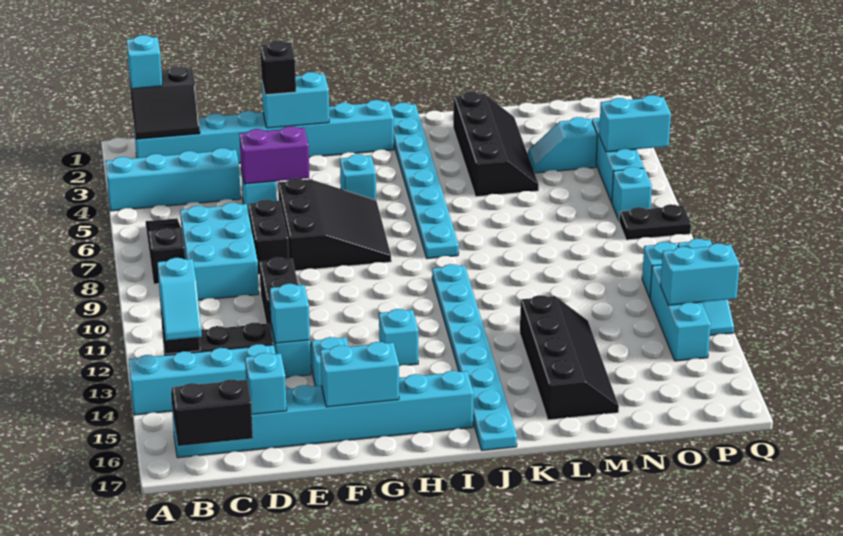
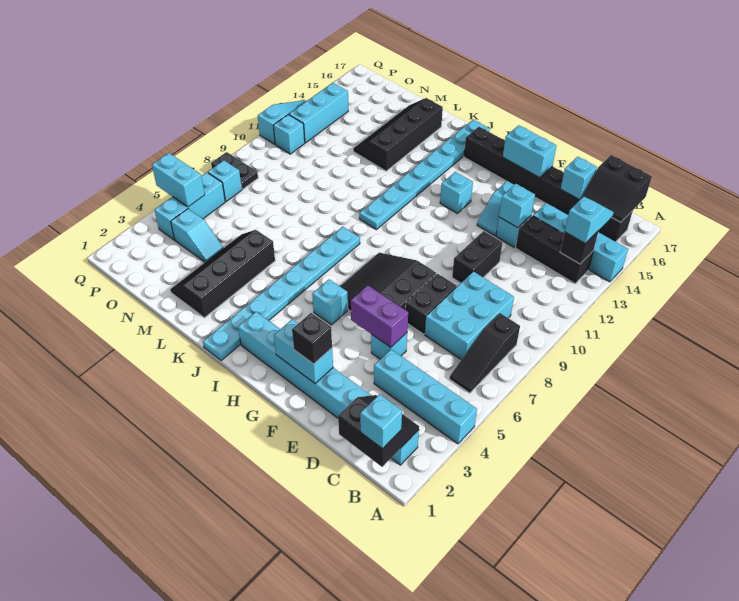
cyan 1x8 brick [172,371,473,458] -> black 1x8 brick [464,127,633,242]
cyan 1x2 brick [660,243,740,305] -> none

